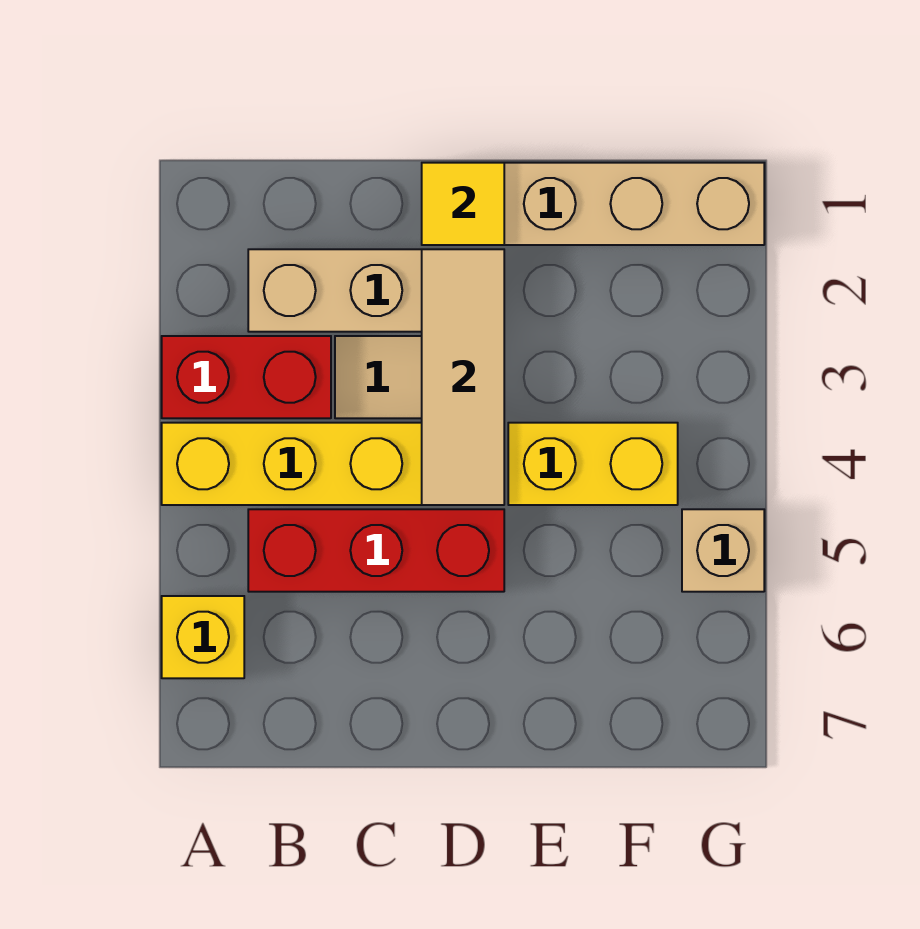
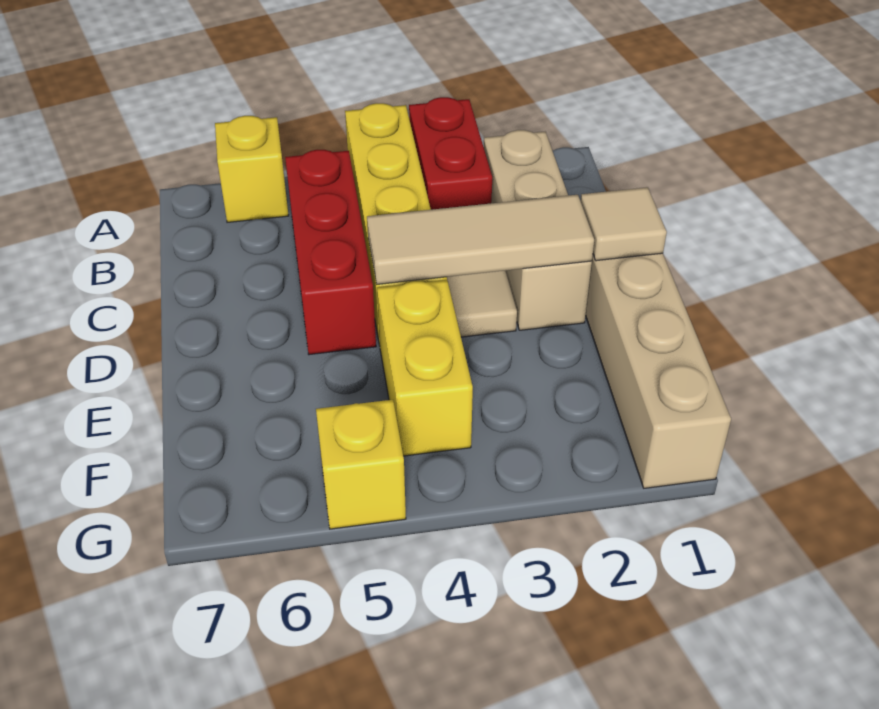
yellow 1x1 tile [422,163,504,245] -> tan 1x1 tile [581,187,667,261]
tan 1x1 brick [682,509,764,592] -> yellow 1x1 brick [316,400,406,529]

